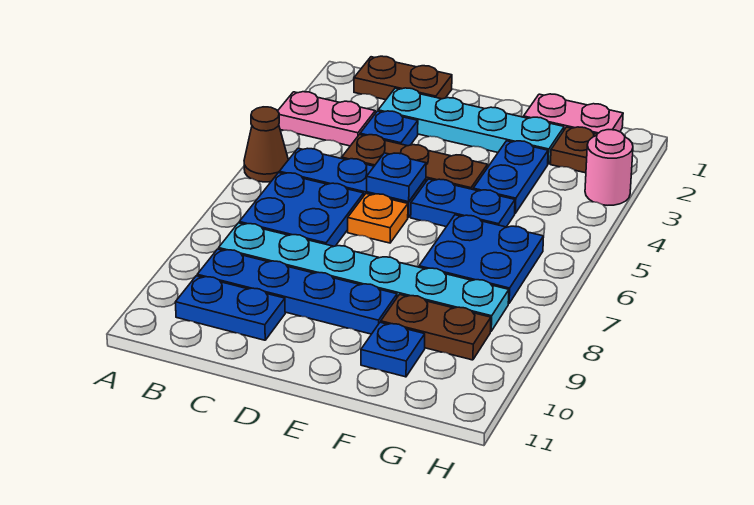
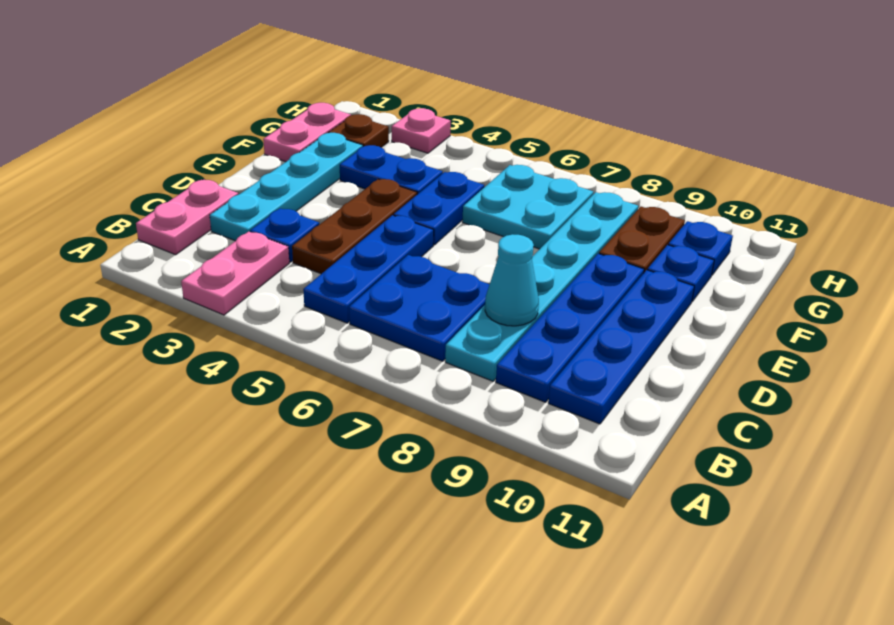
brown 1x1 cone [244,107,288,182] -> none
brown 1x2 plate [354,56,452,100] -> pink 1x2 plate [136,180,238,255]
blue 1x2 plate [175,276,285,340] -> blue 1x4 plate [548,270,694,424]
none -> cyan 1x1 cone [485,234,539,326]
blue 1x1 plate [367,153,426,202] -> blue 1x1 plate moved to [668,221,733,275]
orange 1x1 plate [348,194,408,243] -> none
blue 2x2 plate [419,215,544,304] -> cyan 2x2 plate [462,165,594,249]
pink 1x1 round brick [585,130,633,205] -> pink 1x1 plate [392,108,451,153]

